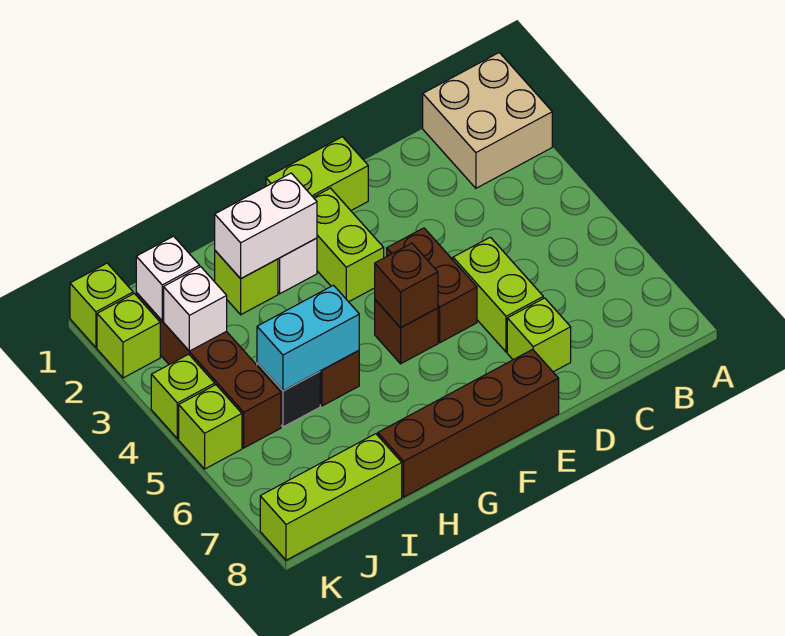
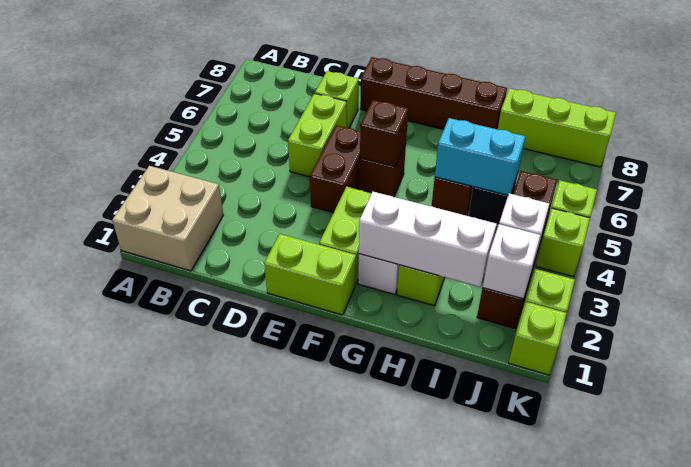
white 1x2 brick [215,173,317,279] -> white 1x3 brick [359,192,496,287]

